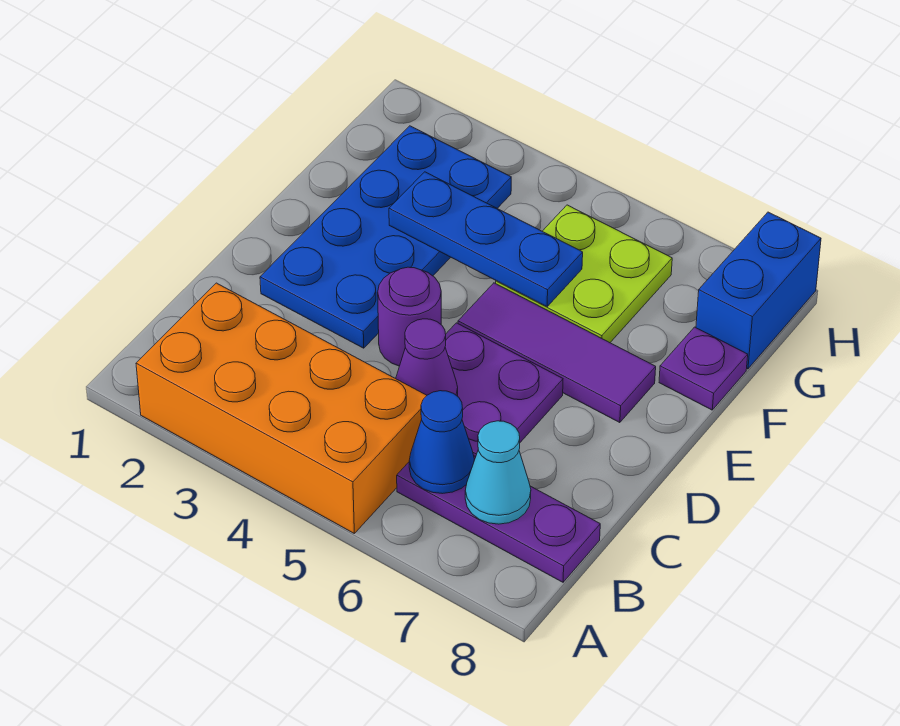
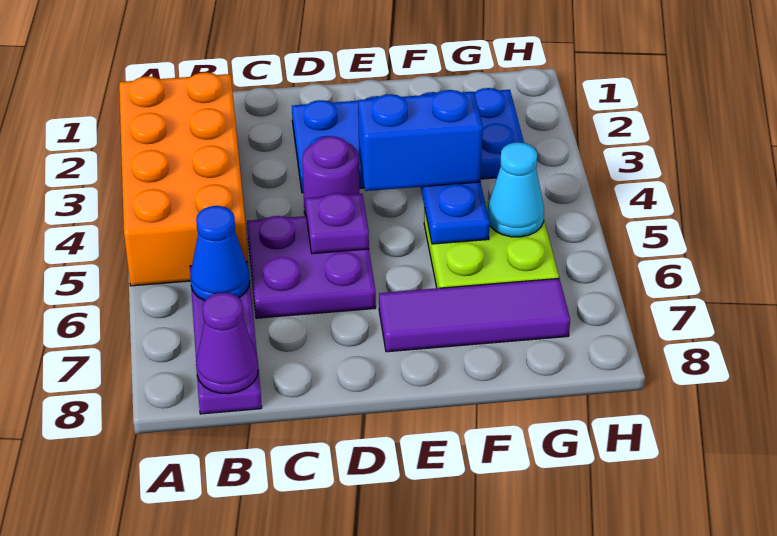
cyan 1x1 cone [465,421,531,524] -> cyan 1x1 cone moved to [487,142,544,237]
purple 1x1 cone [396,319,458,396] -> purple 1x1 cone moved to [196,293,258,394]
purple 1x3 tile [458,283,656,423] -> purple 1x3 tile turned to [379,278,570,352]
purple 1x1 plate [659,327,748,410] -> purple 1x1 plate moved to [306,193,369,254]
blue 1x2 brick [696,212,821,369] -> blue 1x2 brick moved to [358,90,483,191]

